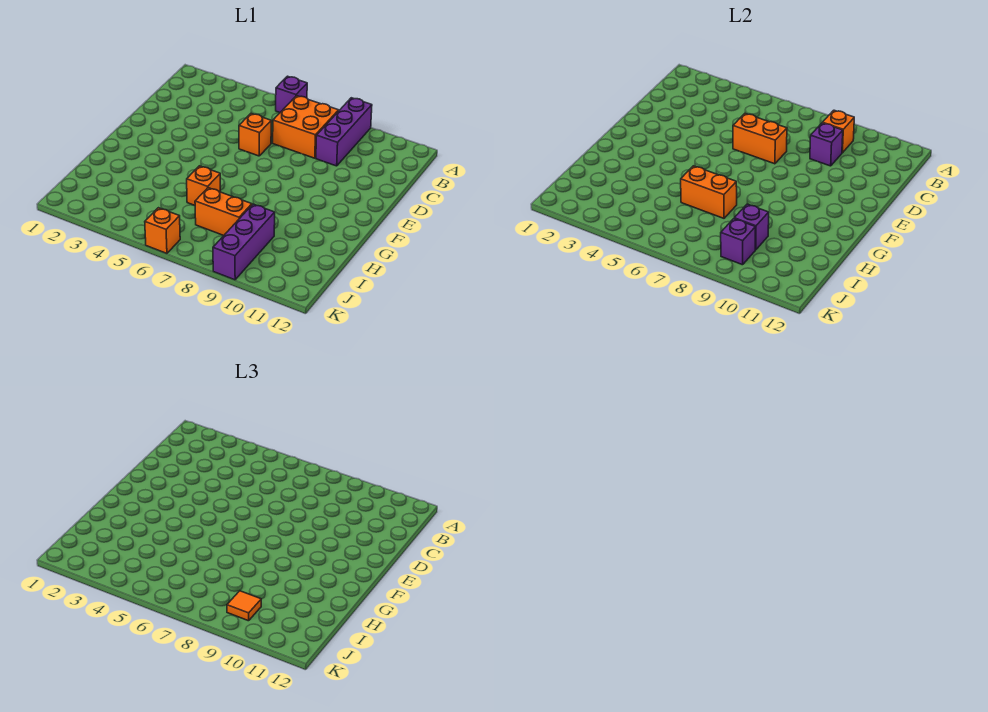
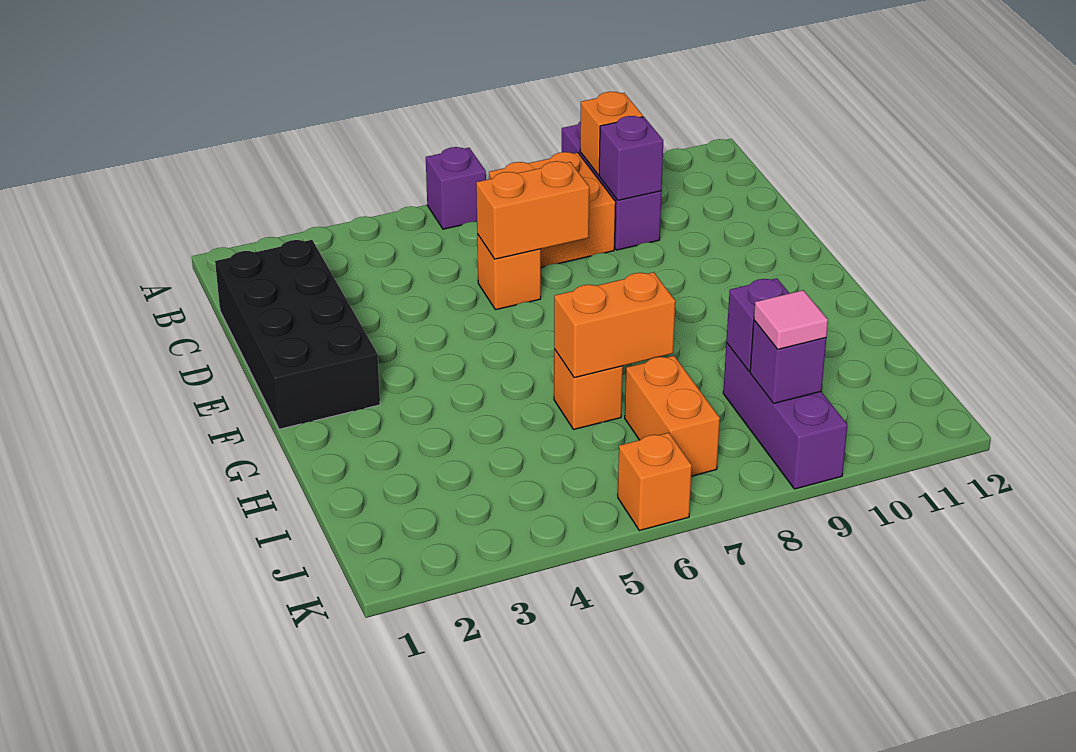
none -> black 2x4 brick [215,240,380,429]
orange 1x2 brick [195,188,252,235] -> orange 1x2 brick turned to [625,356,720,476]
orange 1x1 tile [227,591,261,621] -> pink 1x1 tile [754,290,828,349]

